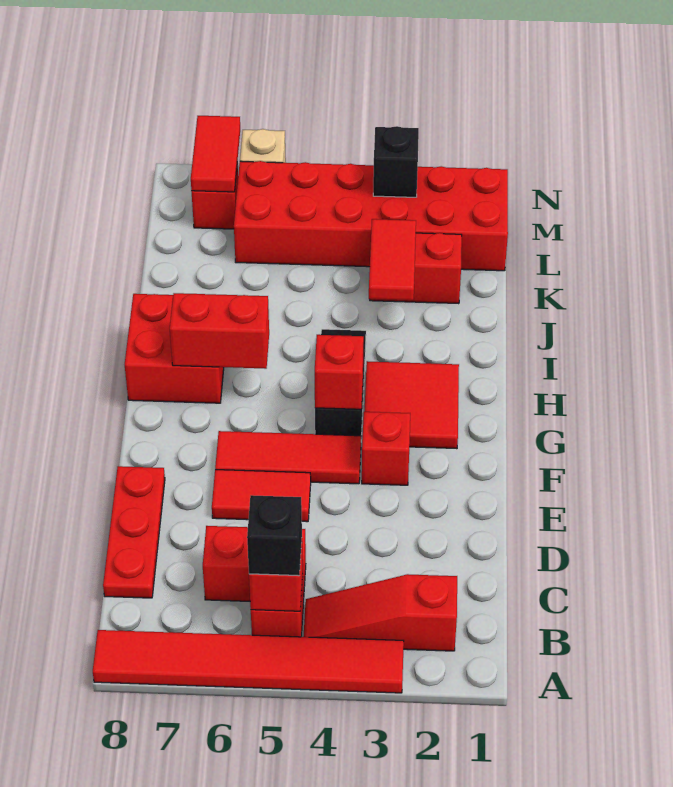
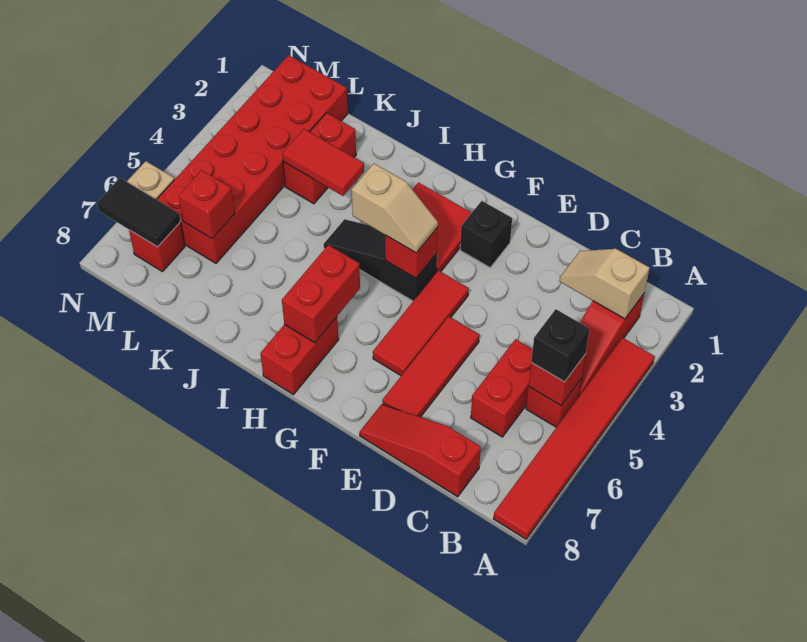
none -> tan 1x2 slope [559,249,650,319]
red 1x3 plate [103,466,165,598] -> red 1x3 slope [359,404,481,497]
red 1x2 tile [212,470,311,522] -> red 1x3 tile [382,316,479,417]
red 1x1 brick [362,412,410,485] -> red 1x1 brick moved to [179,170,235,239]
none -> tan 1x2 slope [351,163,438,253]
red 2x2 brick [125,294,224,403] -> red 1x2 brick [260,317,339,395]
black 1x1 brick [373,126,419,197] -> black 1x1 brick moved to [460,201,512,267]
red 1x2 tile [191,116,240,192] -> black 1x2 tile [97,178,180,247]

